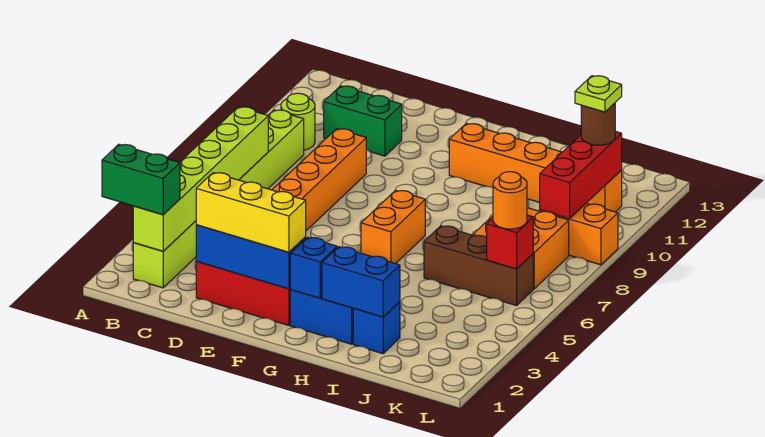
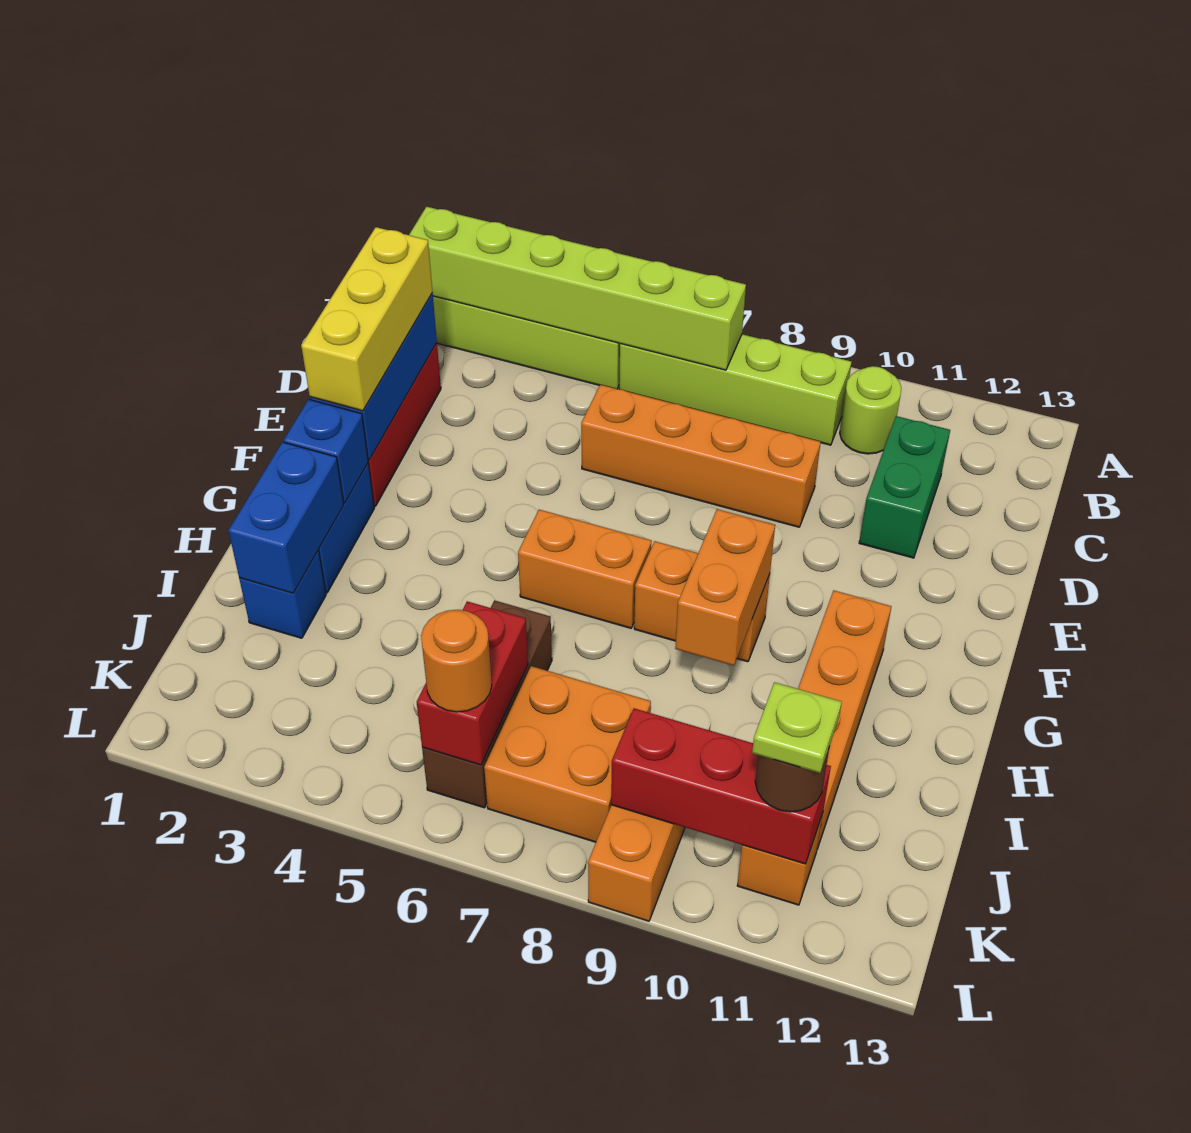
green 1x2 brick [102,144,180,215] -> none
none -> orange 1x2 brick [634,541,770,662]
none -> orange 1x2 brick [675,509,775,666]
red 1x1 brick [487,215,533,269] -> red 1x2 brick [417,601,528,765]

